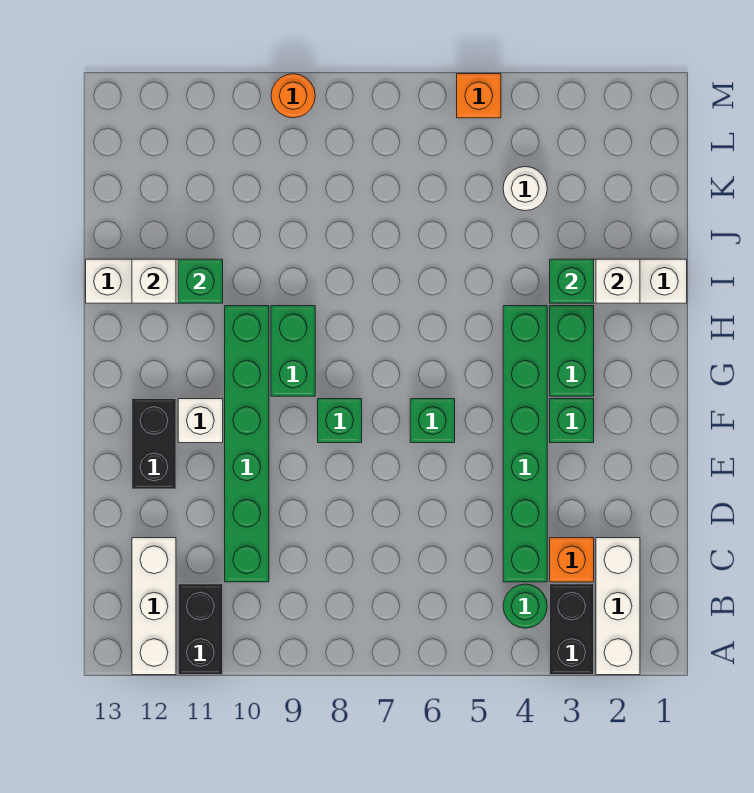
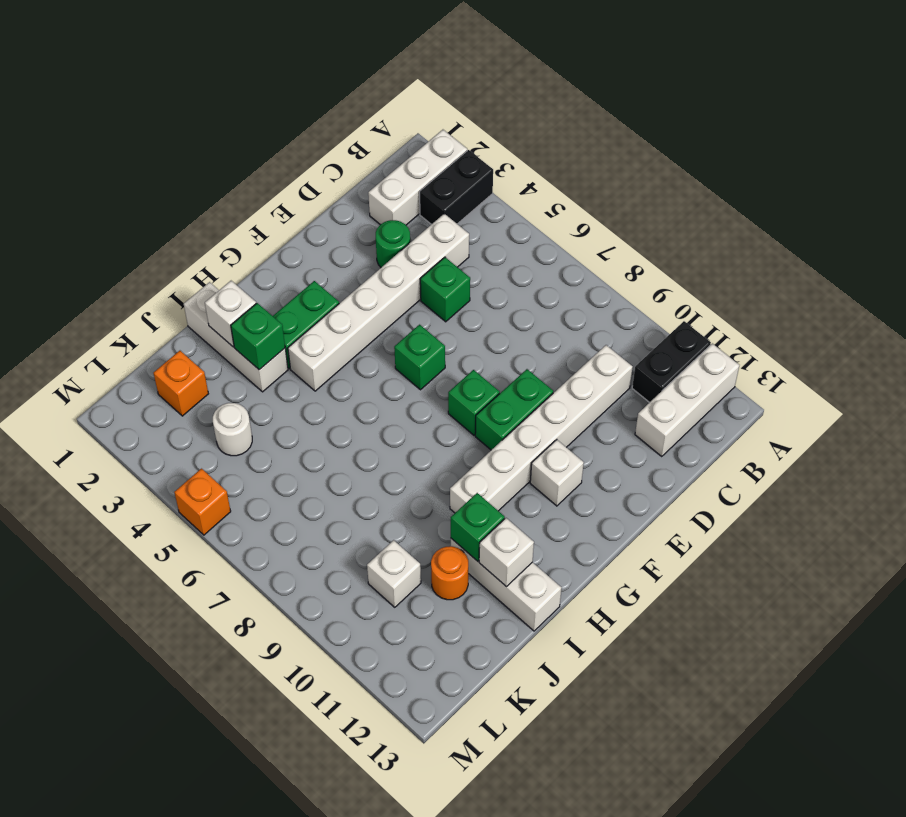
green 1x1 round brick [503,584,547,628] -> green 1x1 round brick moved to [376,220,410,267]
orange 1x1 brick [550,538,594,582] -> orange 1x1 brick moved to [154,351,208,416]
green 1x6 brick [503,306,547,582] -> white 1x6 brick [288,214,469,391]
green 1x6 brick [225,306,269,582] -> white 1x6 brick [450,345,633,513]
black 1x2 brick [132,399,176,489] -> none
green 1x1 brick [550,399,594,443] -> green 1x1 brick moved to [420,257,470,322]
green 1x2 brick [271,306,315,396] -> green 1x2 brick moved to [475,369,553,450]
none -> white 1x1 brick [367,540,421,607]
orange 1x1 round brick [271,74,315,118] -> orange 1x1 round brick moved to [431,546,468,600]

